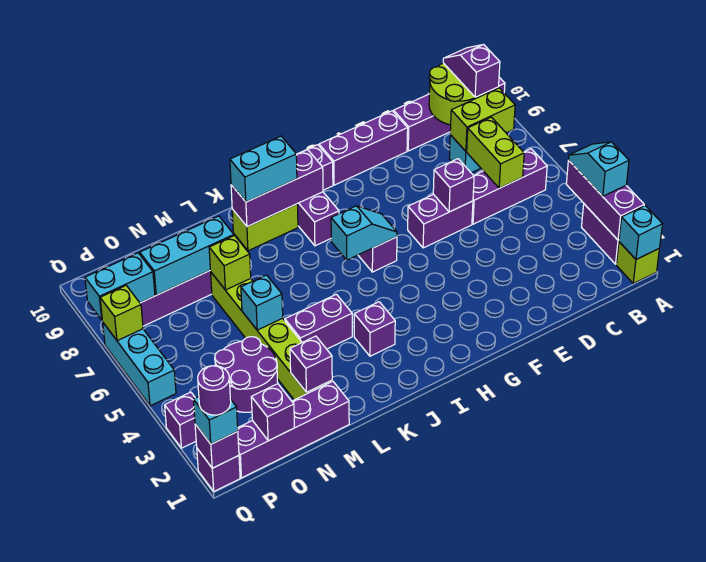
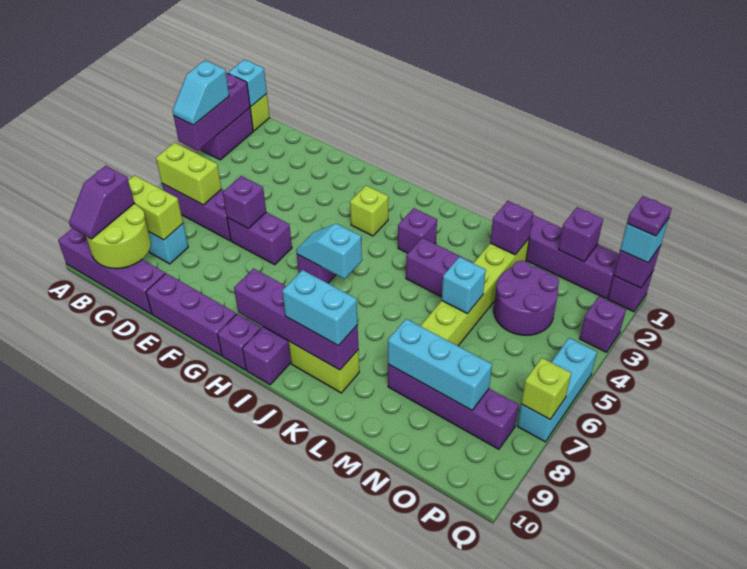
lime 1x2 brick [466,117,524,188] -> lime 1x2 brick turned to [156,143,222,205]
purple 1x3 brick [231,150,323,227] -> purple 1x4 brick [234,268,358,370]
lime 1x1 brick [209,236,251,290] -> lime 1x1 brick moved to [350,186,388,236]
cyan 1x2 brick [85,253,155,320] -> none
purple 1x1 round brick [198,366,231,415] -> purple 1x1 plate [627,196,672,236]

